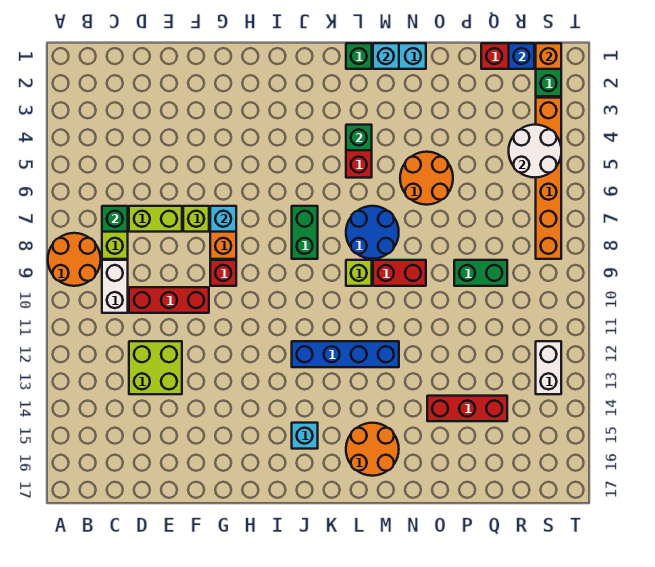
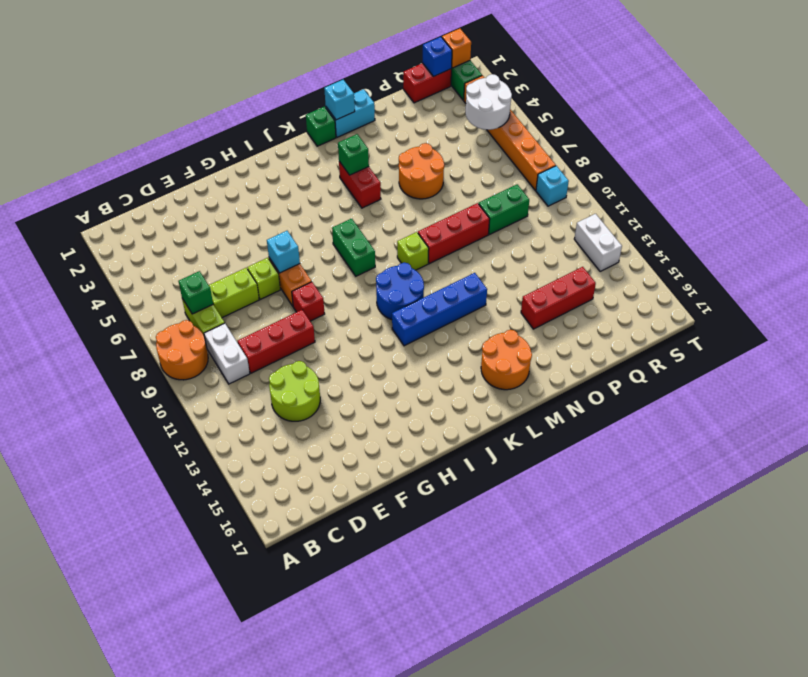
lime 2x2 brick [129,341,182,394] -> lime 2x2 round brick [269,361,320,421]
cyan 1x1 brick [292,423,318,449] -> cyan 1x1 brick moved to [536,166,569,206]
blue 2x2 round brick [346,206,399,259] -> blue 2x2 round brick moved to [376,263,424,320]
red 1x2 brick [373,260,426,286] -> red 1x3 brick [418,203,490,264]

